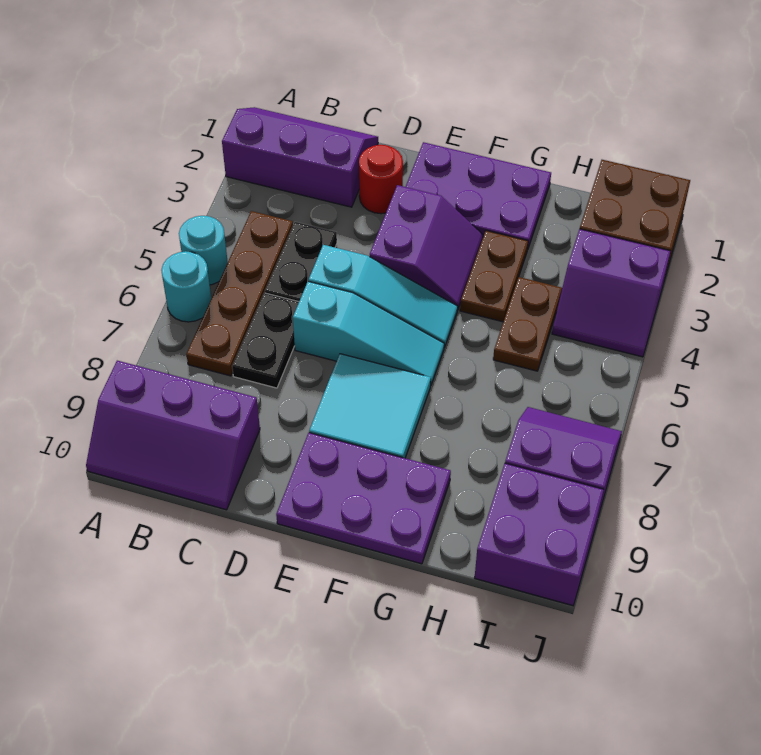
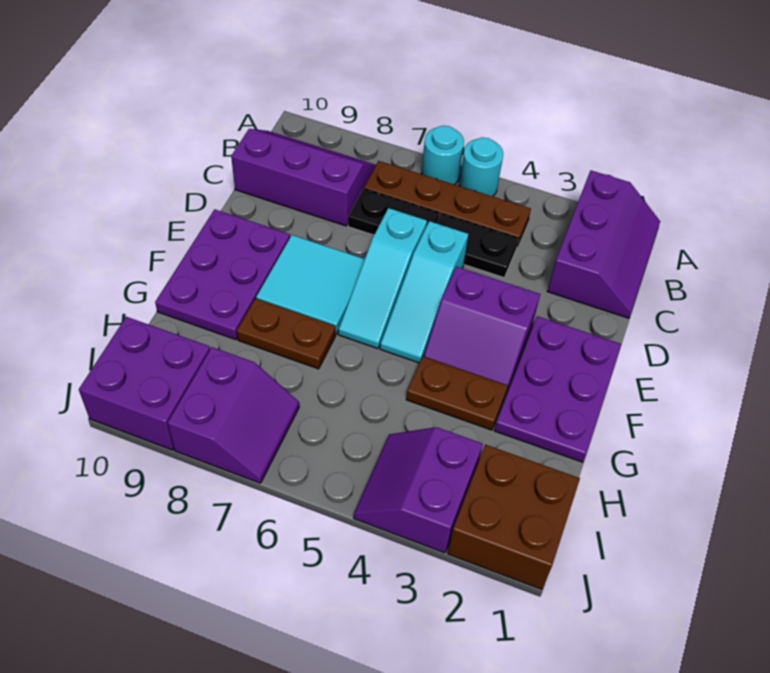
purple 2x3 slope [86,361,260,510] -> purple 2x3 slope turned to [231,129,376,226]
red 1x1 round brick [359,145,403,214] -> none
brown 1x2 plate [493,277,562,371] -> brown 1x2 plate moved to [237,298,336,369]

